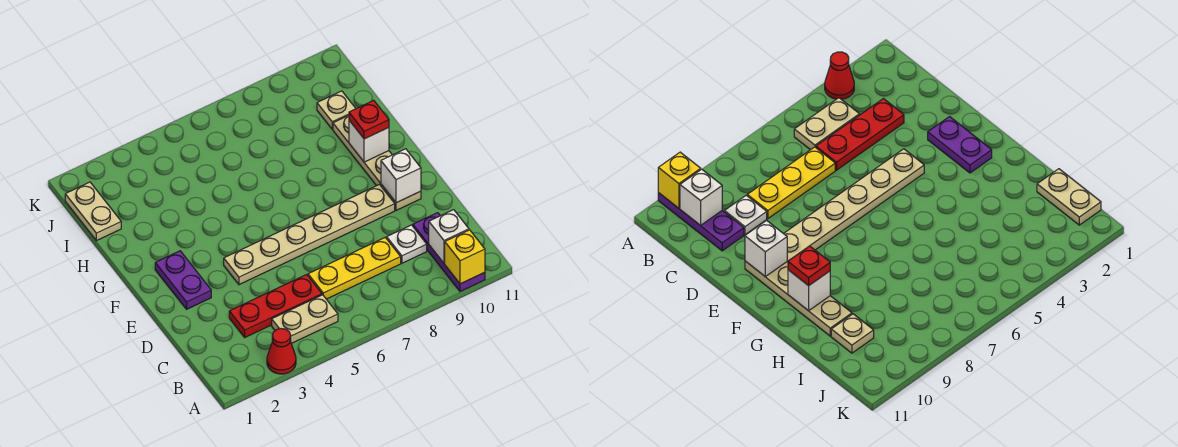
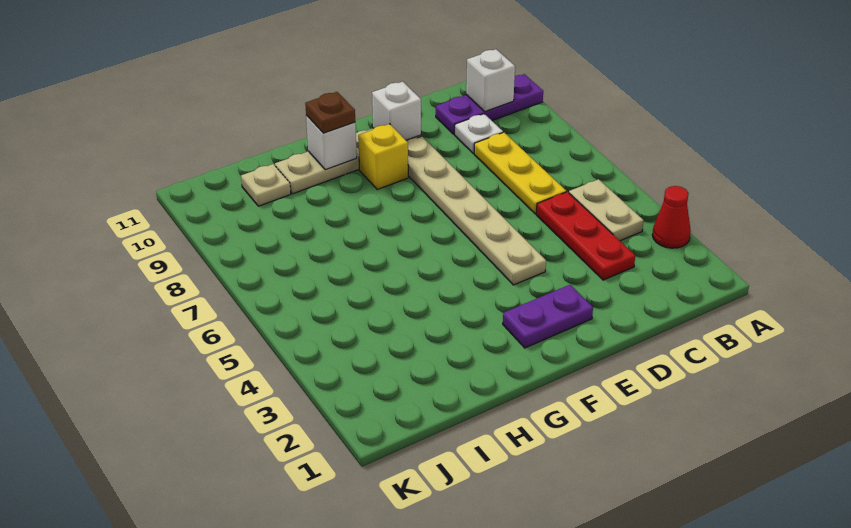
yellow 1x1 brick [445,230,485,284] -> yellow 1x1 brick moved to [358,124,408,189]
red 1x1 plate [349,100,389,139] -> brown 1x1 plate [305,92,355,133]
tan 1x2 plate [65,182,121,241] -> none

